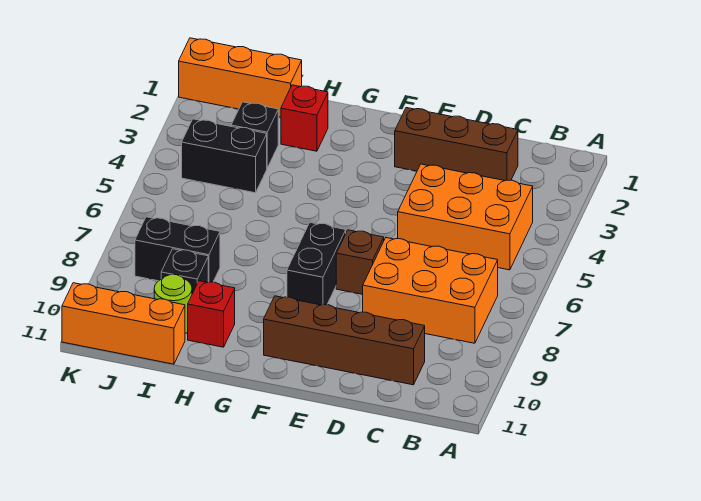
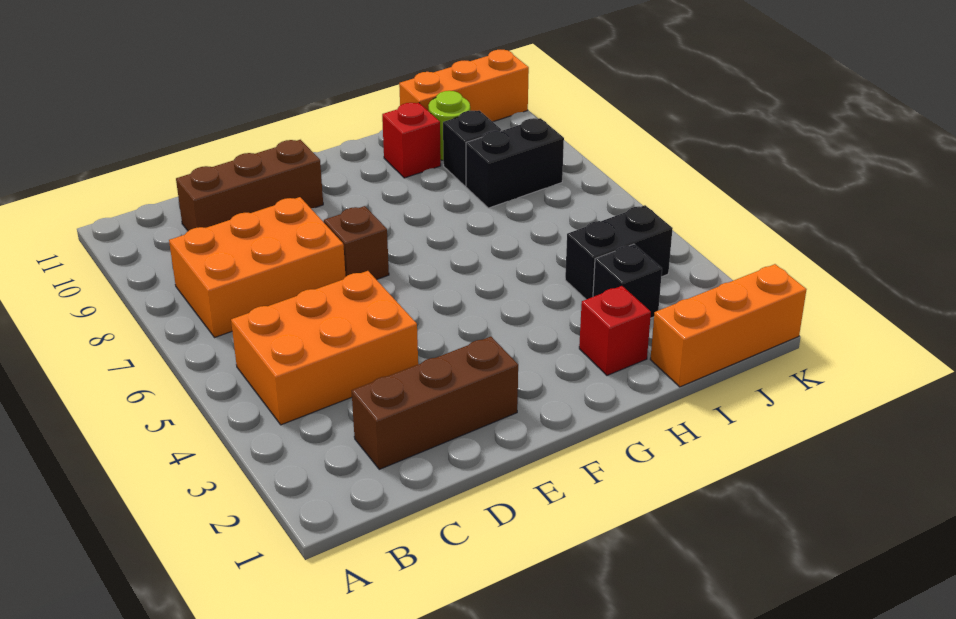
brown 1x4 brick [264,296,425,385] -> brown 1x3 brick [176,140,323,231]
black 1x2 brick [287,223,346,305] -> none

